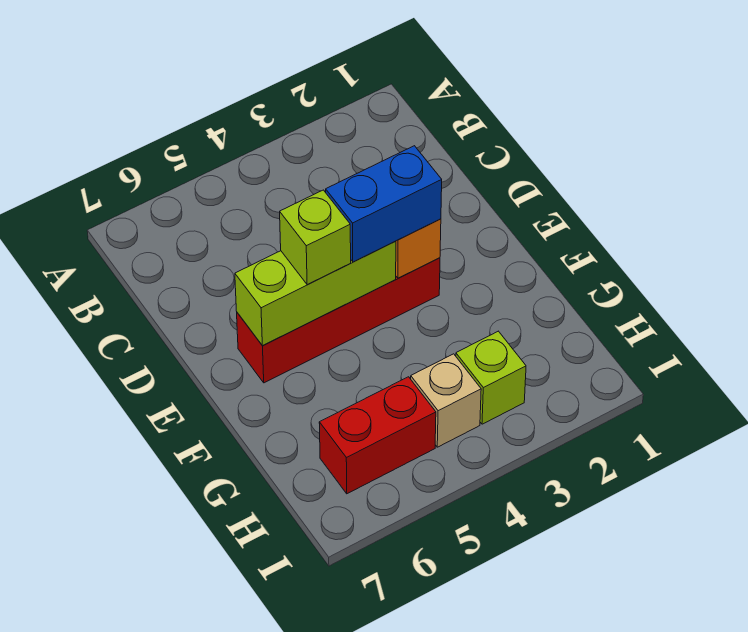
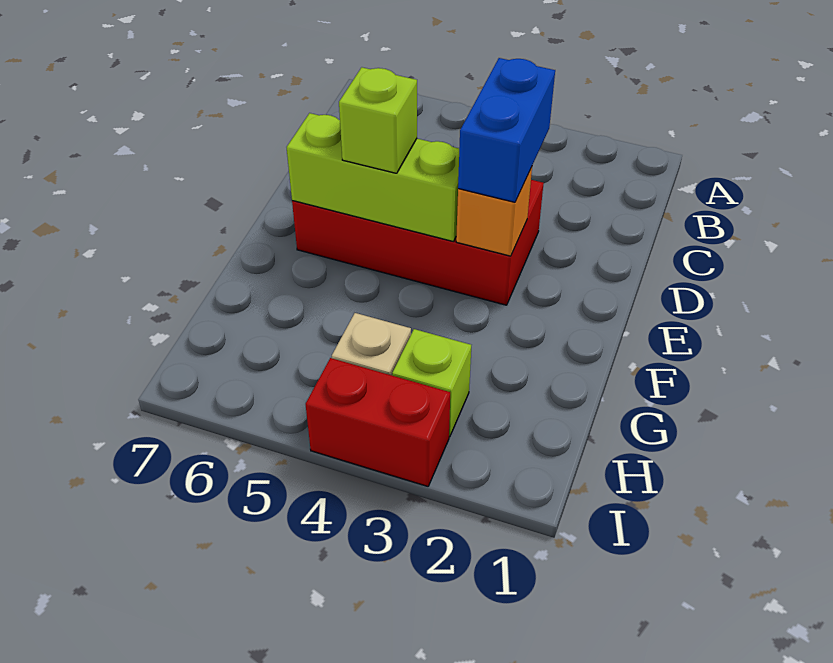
red 1x4 brick [237,258,440,383] -> red 2x4 brick [292,180,544,305]
blue 1x2 brick [326,146,442,262] -> blue 1x2 brick turned to [458,58,555,202]
red 1x2 brick [319,377,436,494] -> red 1x2 brick moved to [306,358,450,486]

